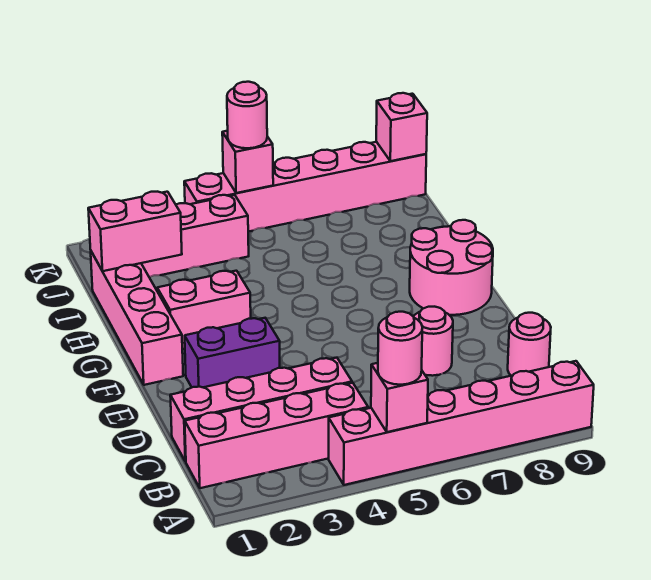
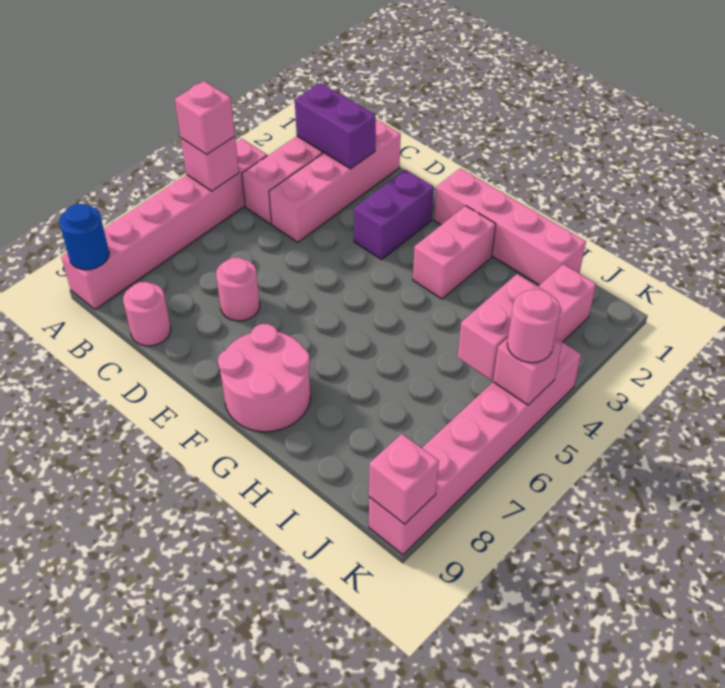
pink 1x1 round brick [378,312,422,385] -> pink 1x1 brick [175,81,235,154]
none -> blue 1x1 round brick [59,204,109,270]
none -> purple 1x2 brick [295,83,376,169]
pink 1x2 brick [88,192,182,271] -> pink 1x2 brick moved to [458,274,549,380]

